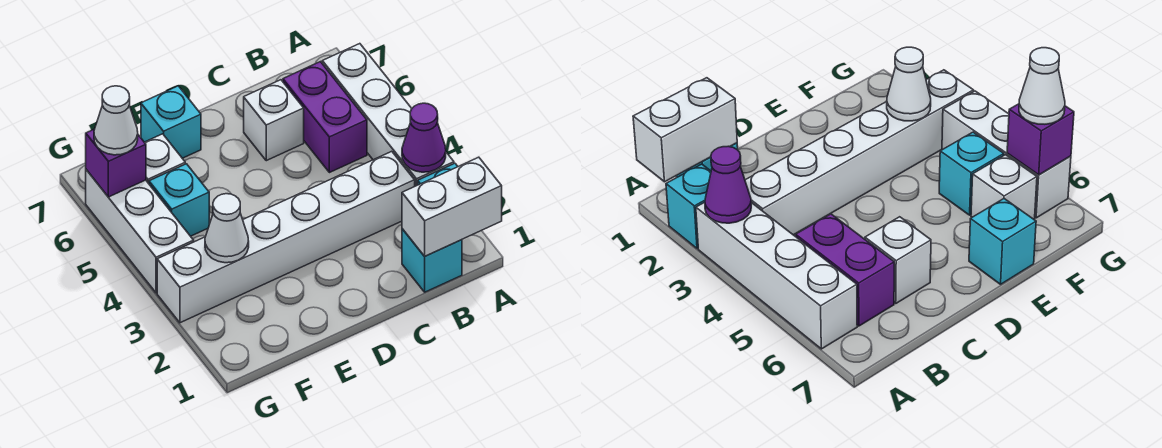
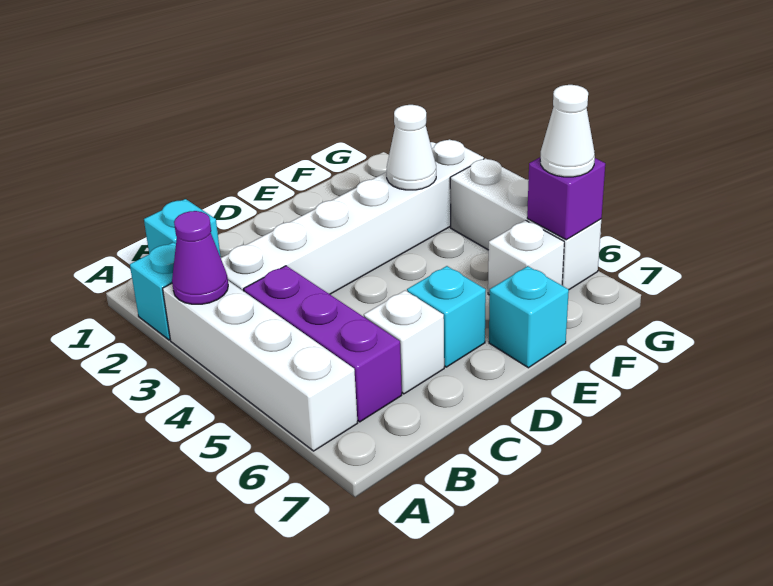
white 1x2 brick [402,157,502,256] -> none
purple 1x2 brick [283,62,367,173] -> purple 1x3 brick [244,266,402,422]
cyan 1x1 brick [149,164,209,236] -> cyan 1x1 brick moved to [407,266,486,367]

